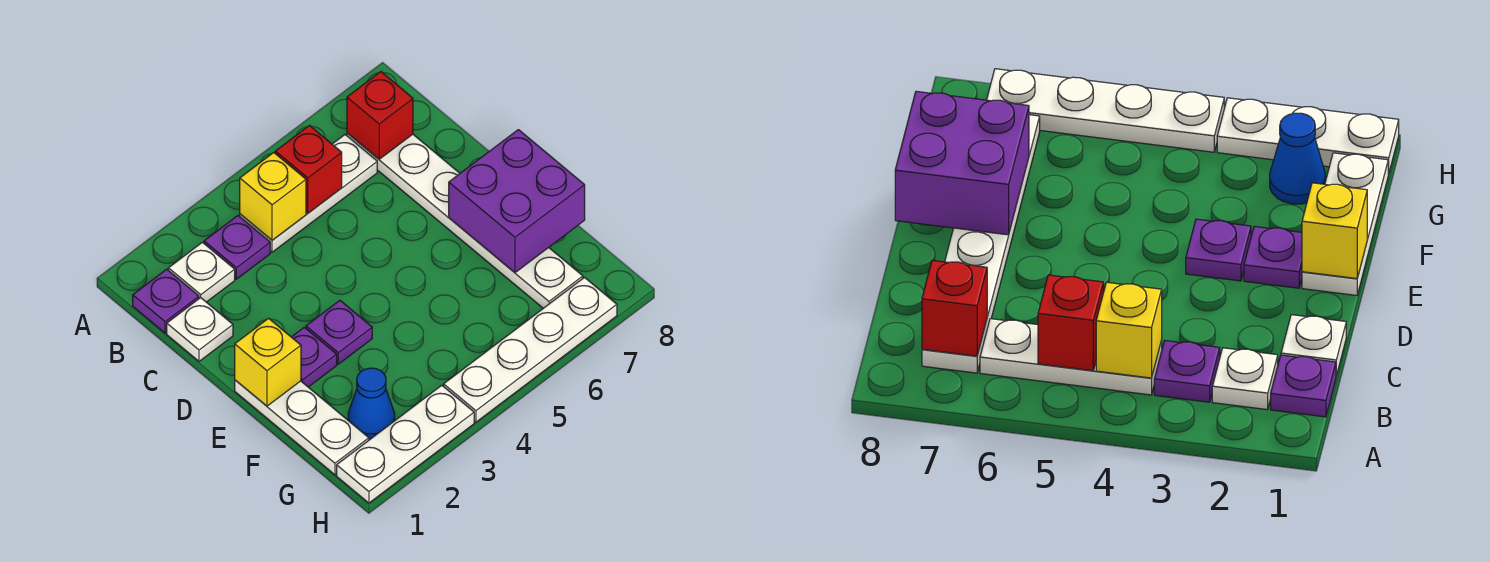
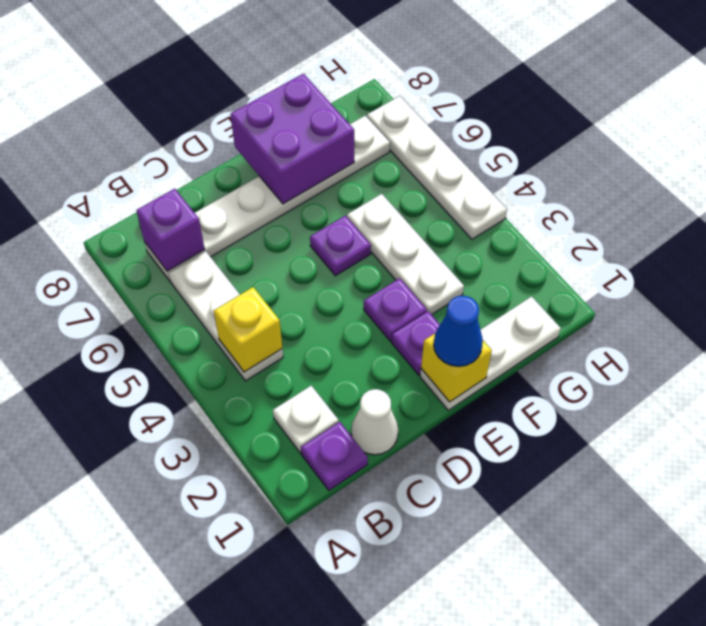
purple 1x1 plate [204,216,270,279] -> purple 1x1 plate moved to [310,216,371,276]
red 1x1 brick [275,126,342,213] -> none
red 1x1 brick [347,72,413,159] -> purple 1x1 brick [136,189,205,271]
white 1x1 plate [167,298,233,361] -> white 1x1 cone [351,389,398,455]
blue 1x1 cone [348,368,395,440] -> blue 1x1 cone moved to [434,296,483,366]
white 1x3 plate [337,385,474,503] -> white 1x3 plate moved to [347,194,464,315]

